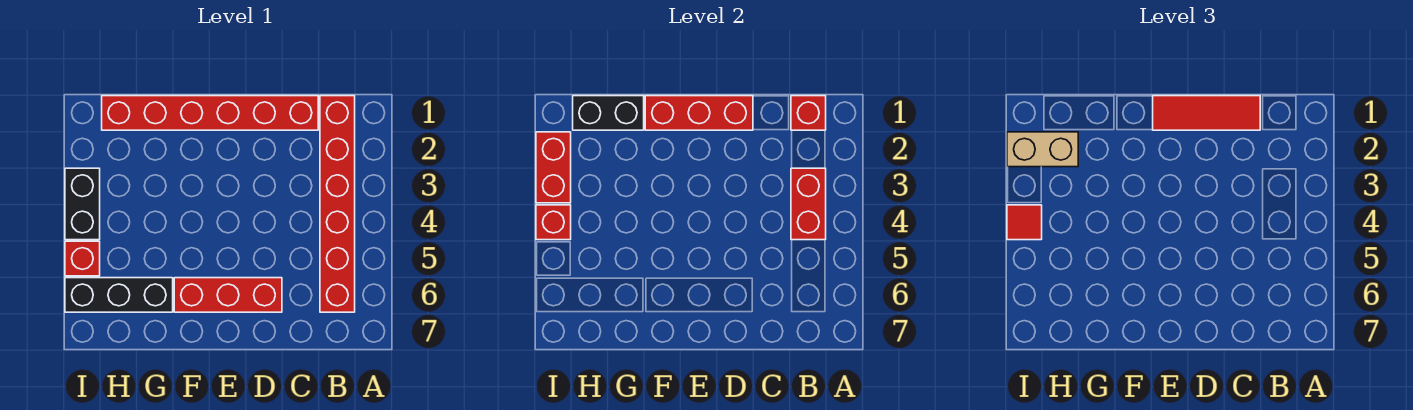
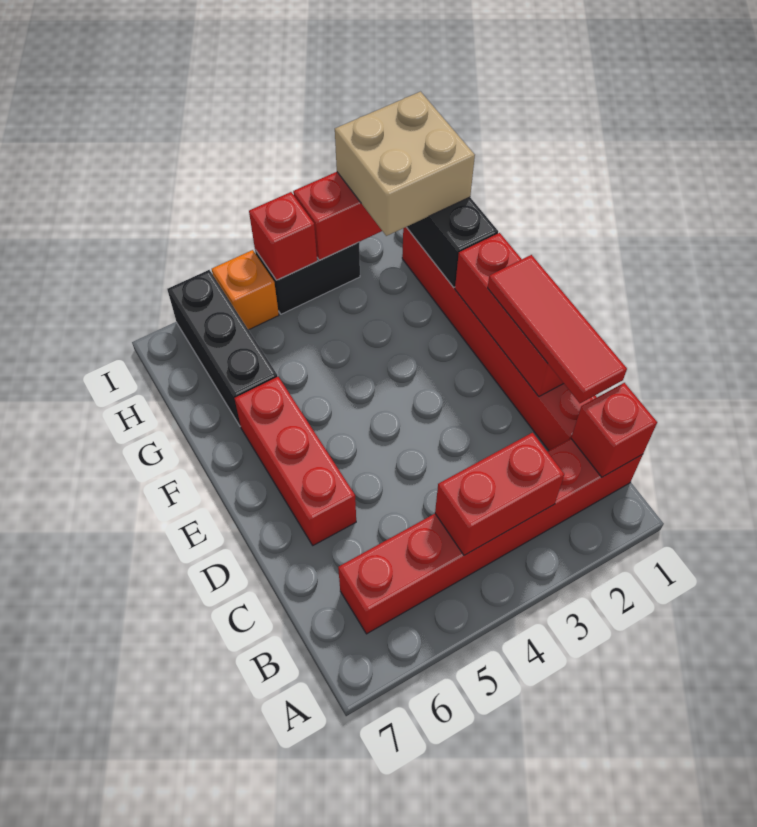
tan 1x2 brick [1007,132,1078,167] -> tan 2x2 brick [335,92,475,236]
red 1x1 tile [1007,205,1042,240] -> none
red 1x1 brick [65,241,100,276] -> orange 1x1 brick [212,250,279,330]

